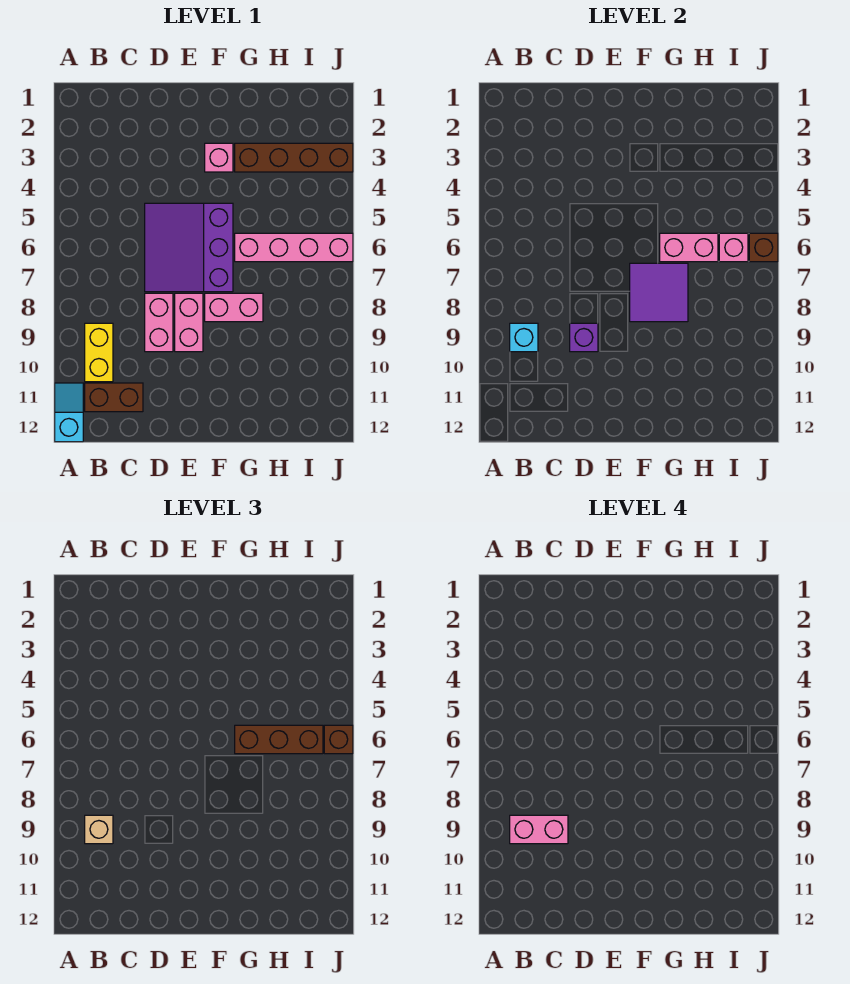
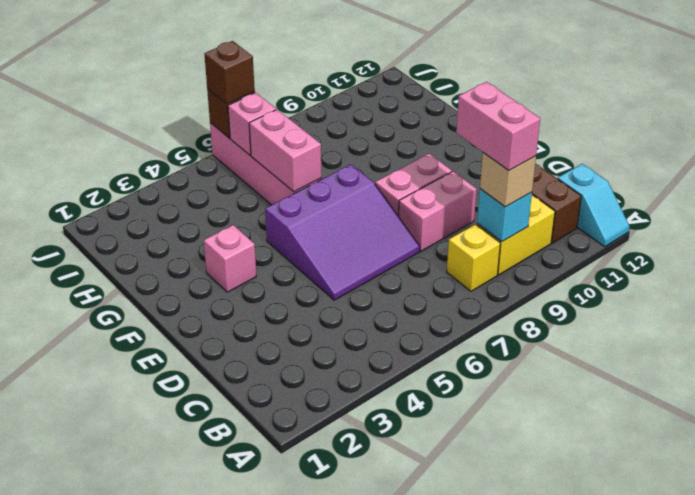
cyan 1x2 slope [55,383,83,442] -> cyan 1x2 slope turned to [558,164,630,247]
none -> yellow 1x1 brick [447,224,500,291]
purple 1x1 brick [570,323,598,352] -> none
purple 2x2 tile [630,263,688,322] -> none
pink 1x2 brick [205,293,263,322] -> none
brown 1x4 brick [235,143,353,172] -> none
brown 1x3 brick [235,725,323,754] -> none

